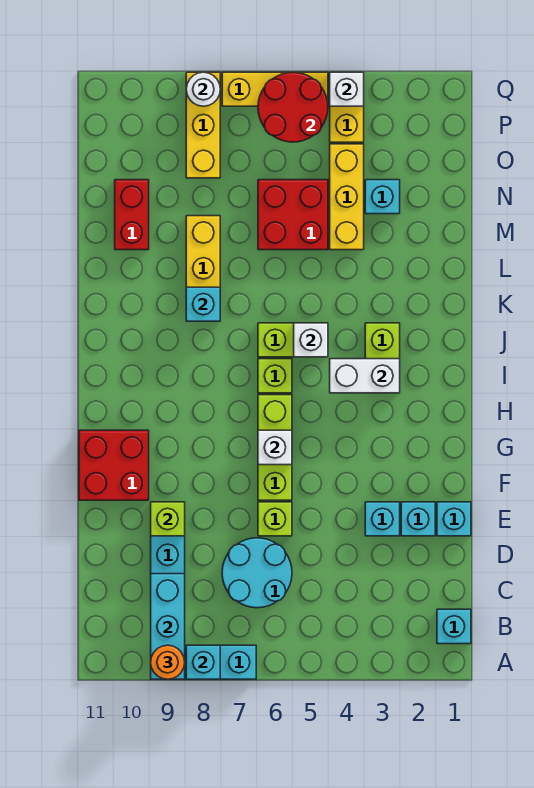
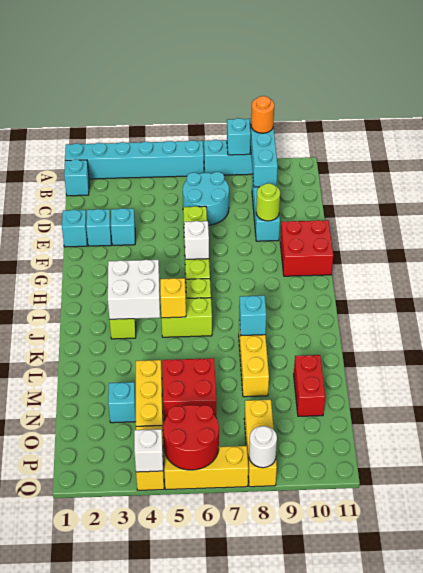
none -> cyan 1x6 brick [65,140,204,179]
lime 1x1 brick [151,502,185,536] -> lime 1x1 round brick [256,183,280,221]
white 1x2 brick [330,359,400,393] -> white 2x2 brick [108,260,160,319]
white 1x1 brick [294,323,328,357] -> yellow 1x1 brick [160,278,186,318]

